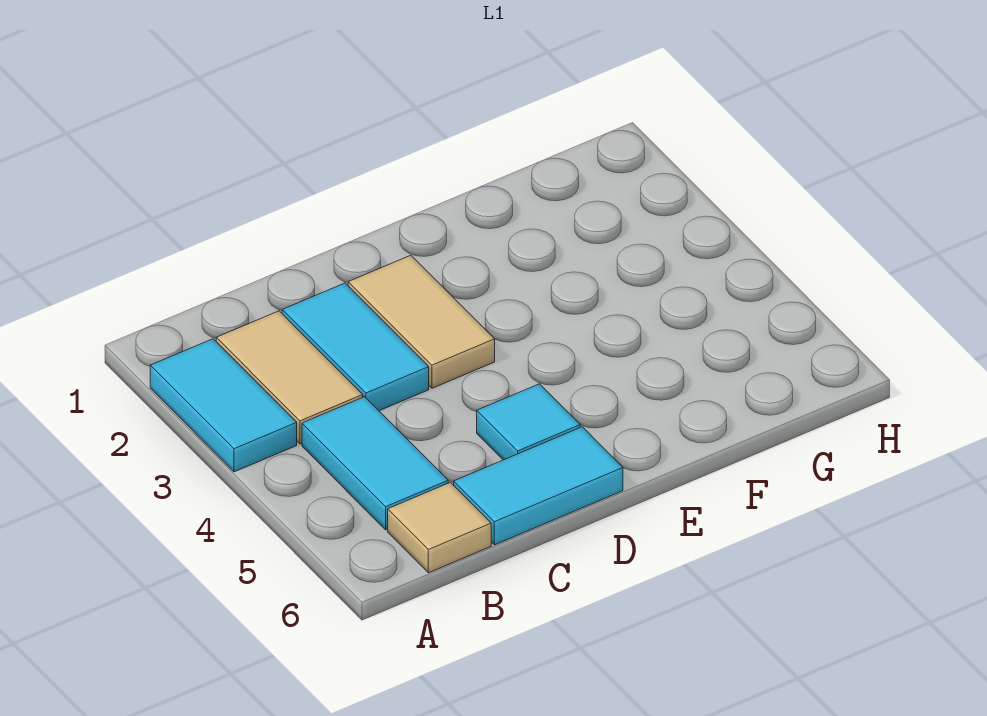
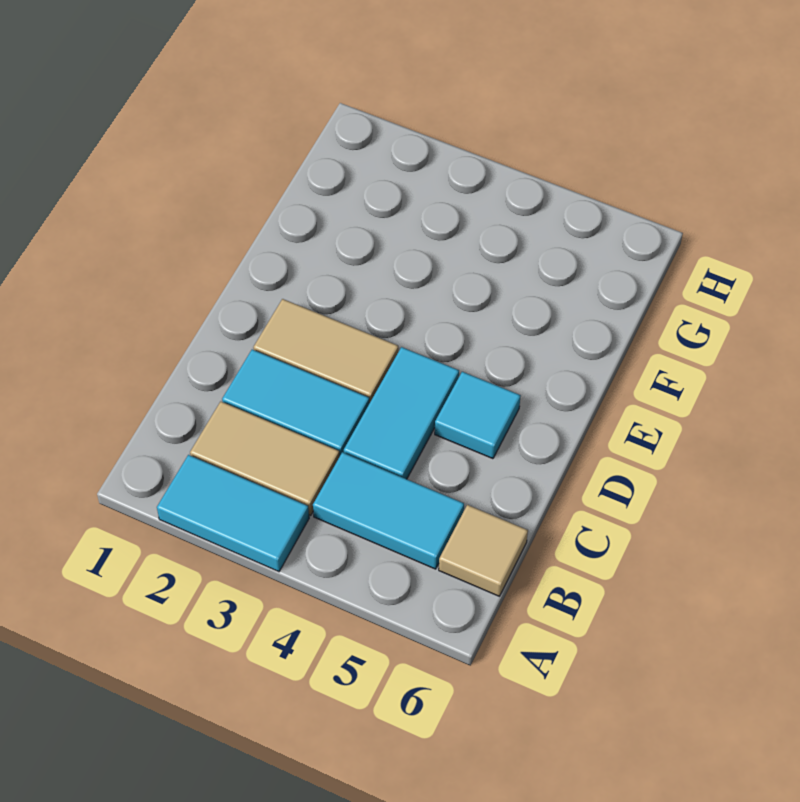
cyan 1x2 tile [454,427,623,545] -> cyan 1x2 tile moved to [344,347,459,479]

